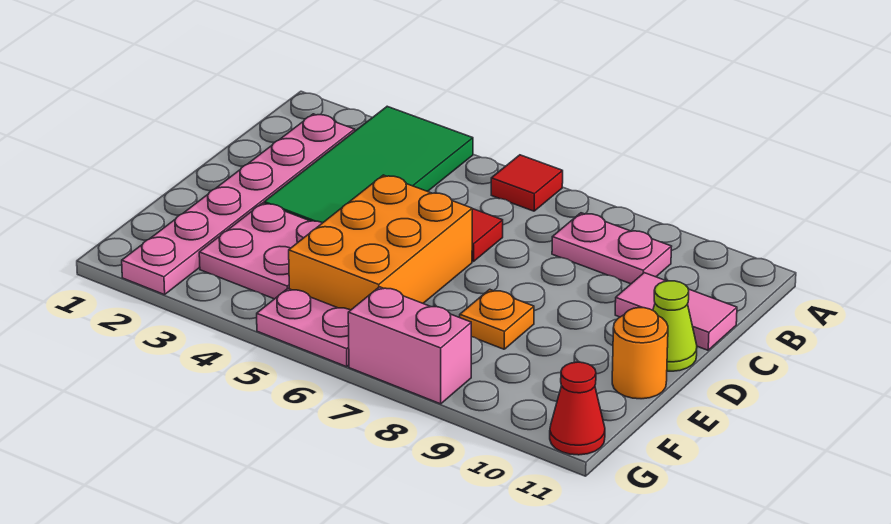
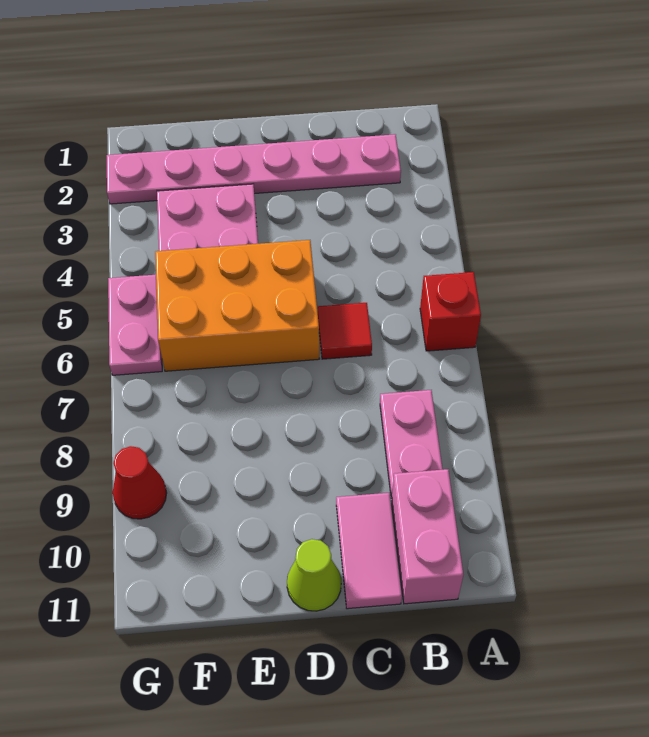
green 2x4 tile [264,106,473,223] -> none
red 1x1 tile [491,155,563,211] -> red 1x1 brick [420,272,481,351]
orange 1x1 plate [460,289,534,349] -> none
orange 1x1 round brick [612,308,668,399] -> none
pink 1x2 brick [348,287,471,404] -> pink 1x2 brick moved to [391,469,463,604]
red 1x1 cone [550,362,605,455] -> red 1x1 cone moved to [113,446,167,519]

